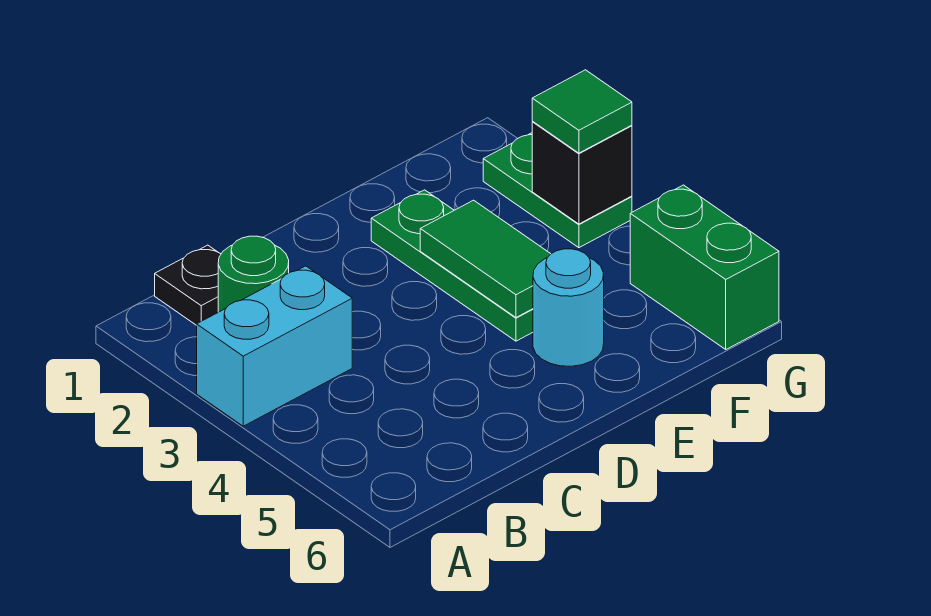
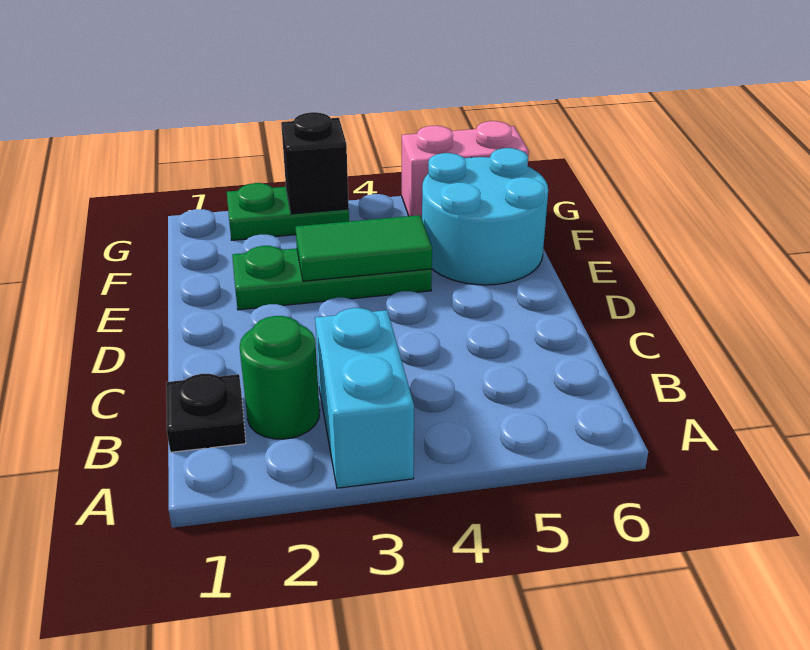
cyan 1x1 round brick [533,249,604,366] -> cyan 2x2 round brick [422,148,548,285]
green 1x1 tile [532,70,632,153] -> none
green 1x2 brick [630,185,779,349] -> pink 1x2 brick [402,121,529,218]

